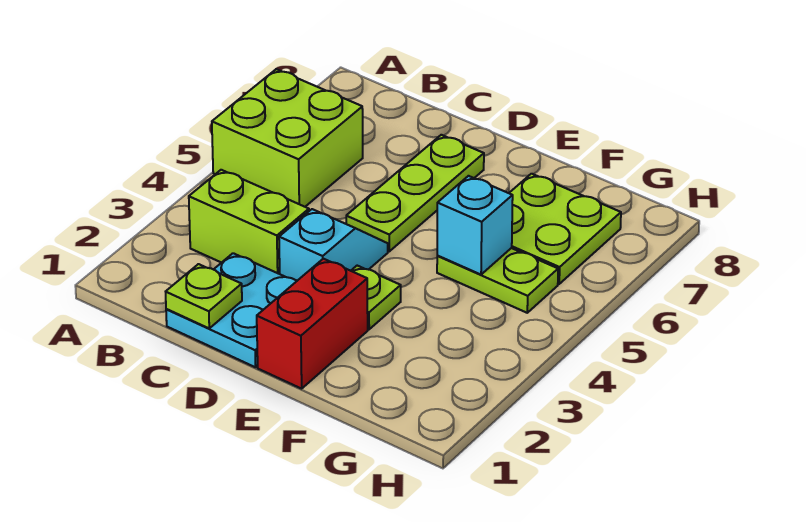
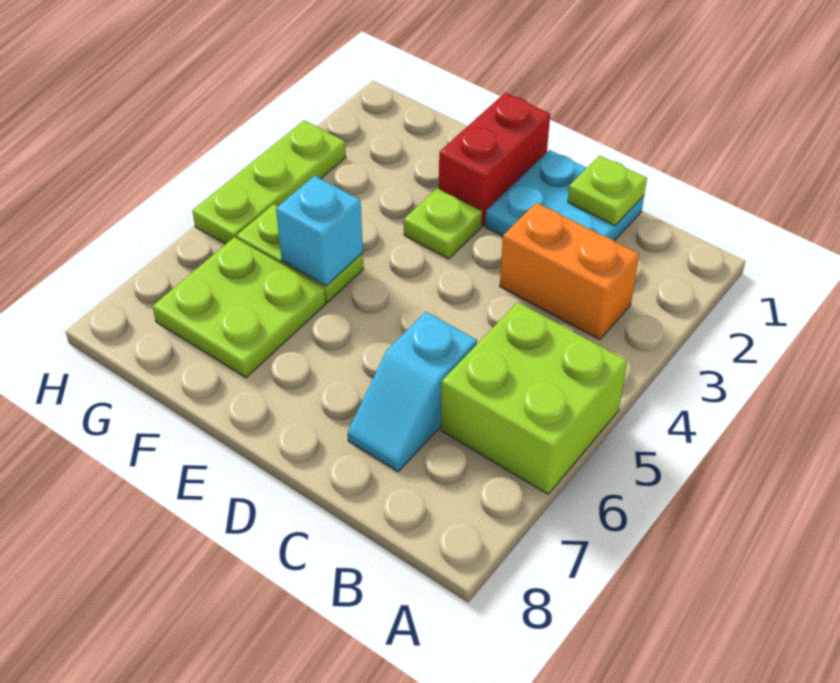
lime 1x2 brick [189,170,309,274] -> orange 1x2 brick [500,203,639,340]
cyan 1x2 slope [279,209,388,281] -> cyan 1x2 slope moved to [348,312,477,472]
lime 1x3 plate [346,135,484,251] -> lime 1x3 plate moved to [193,120,346,244]

